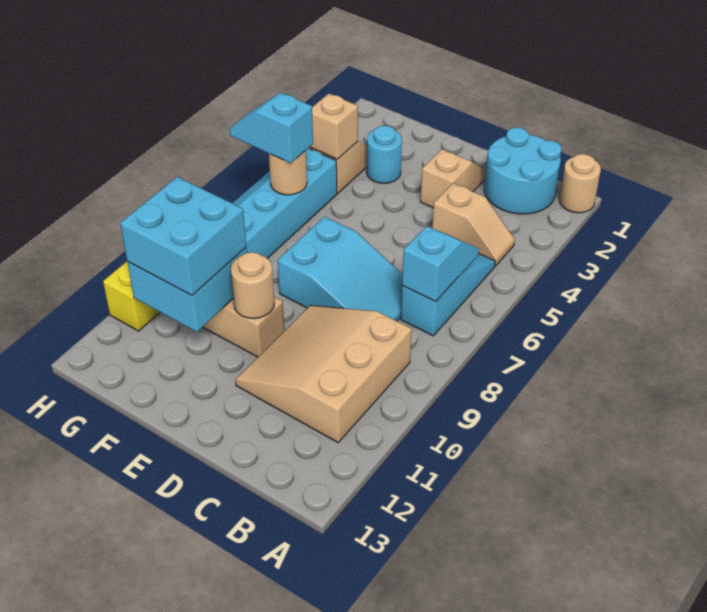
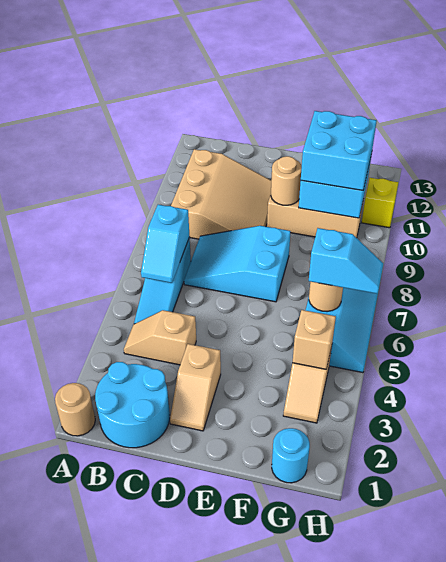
cyan 1x1 round brick [367,126,402,183] -> cyan 1x1 round brick moved to [272,428,310,483]

